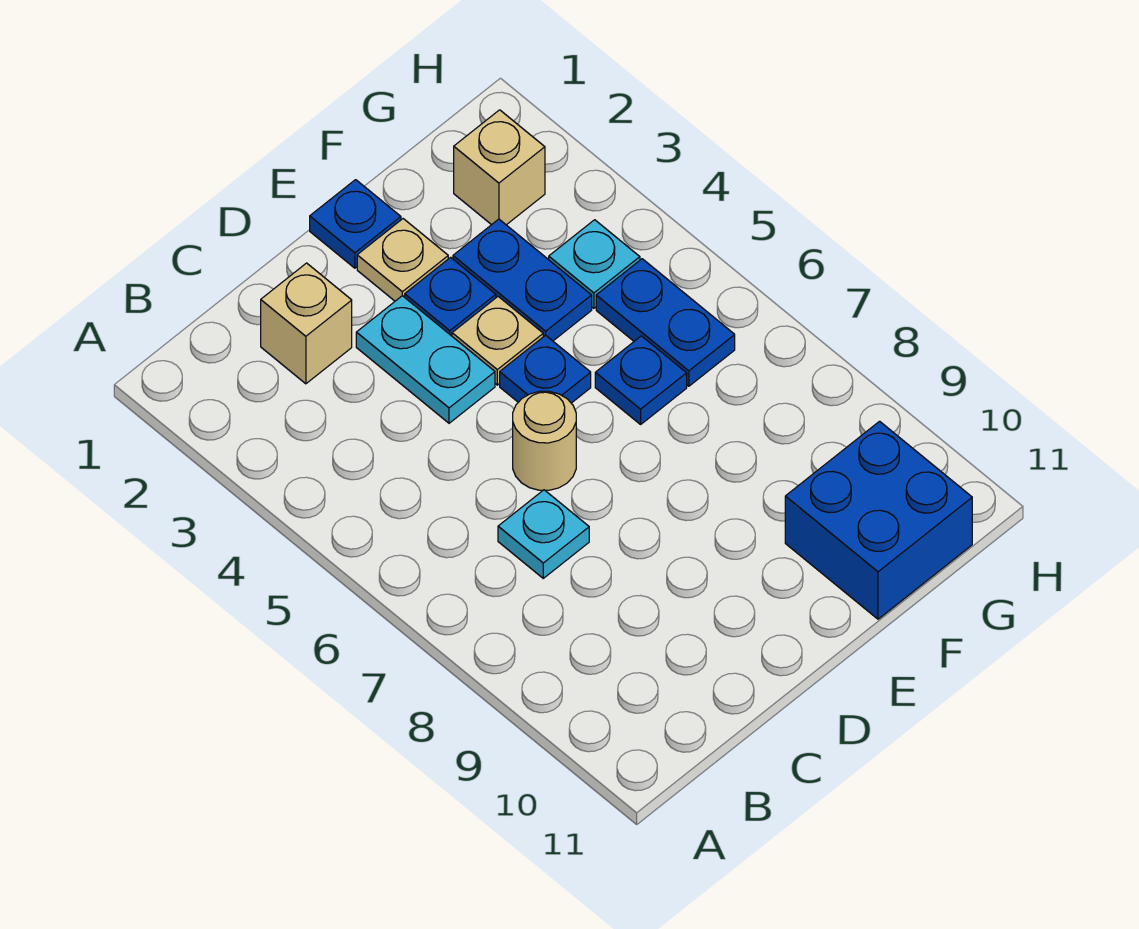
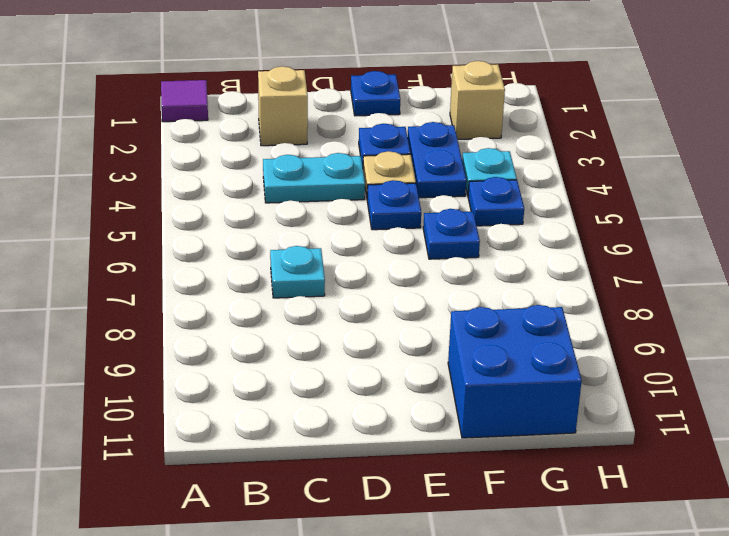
none -> purple 1x1 tile [161,80,208,122]
cyan 1x2 plate [356,296,495,423] -> cyan 1x2 plate turned to [263,153,365,203]
tan 1x1 round brick [513,391,576,490] -> none
tan 1x1 plate [357,219,448,301] -> none
blue 1x2 plate [596,259,735,386] -> blue 1x1 plate [468,177,524,226]

